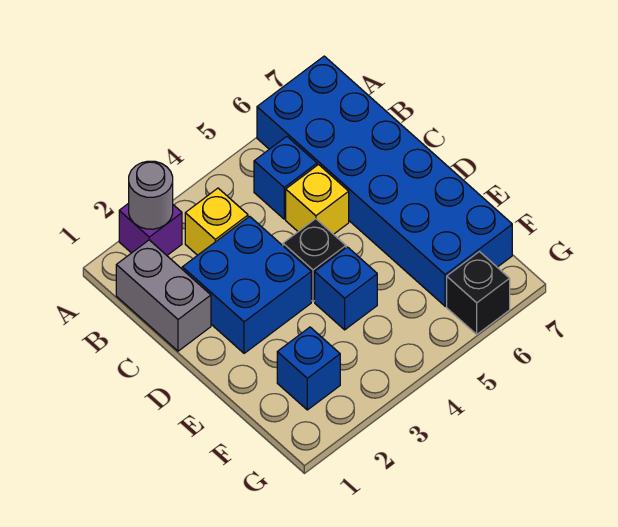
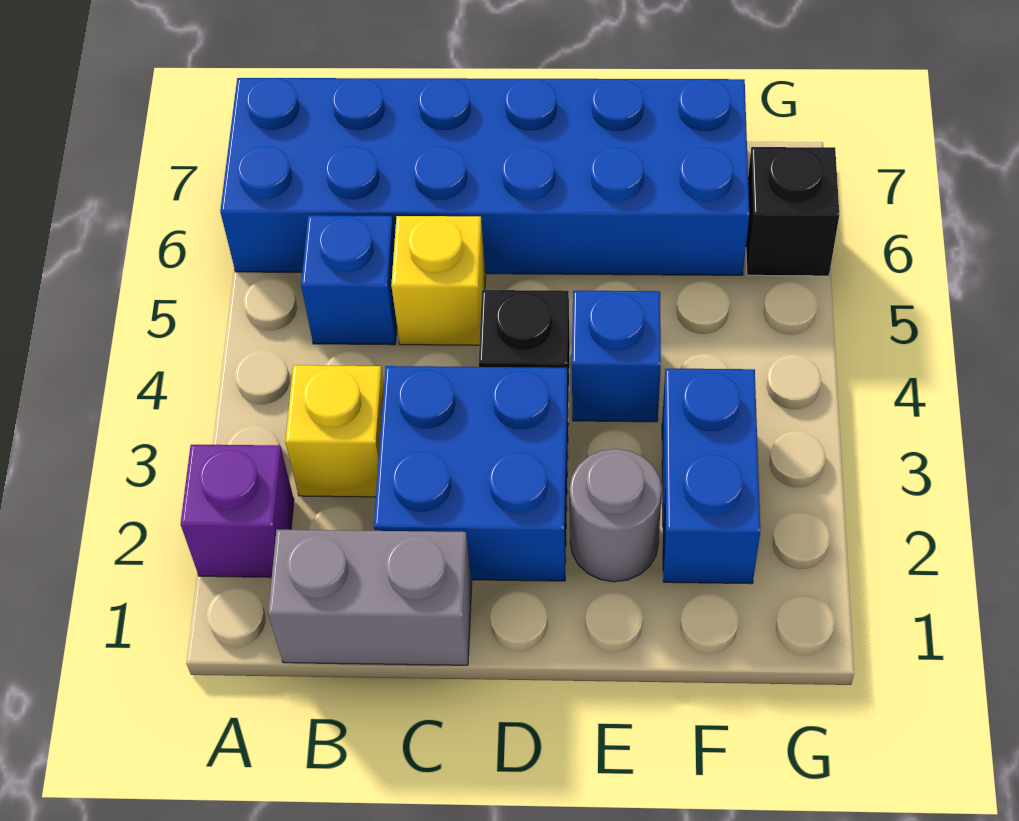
grey 1x1 round brick [129,161,173,229] -> grey 1x1 round brick moved to [569,449,662,582]
blue 1x1 brick [277,327,340,410] -> blue 1x2 brick [662,369,760,584]

